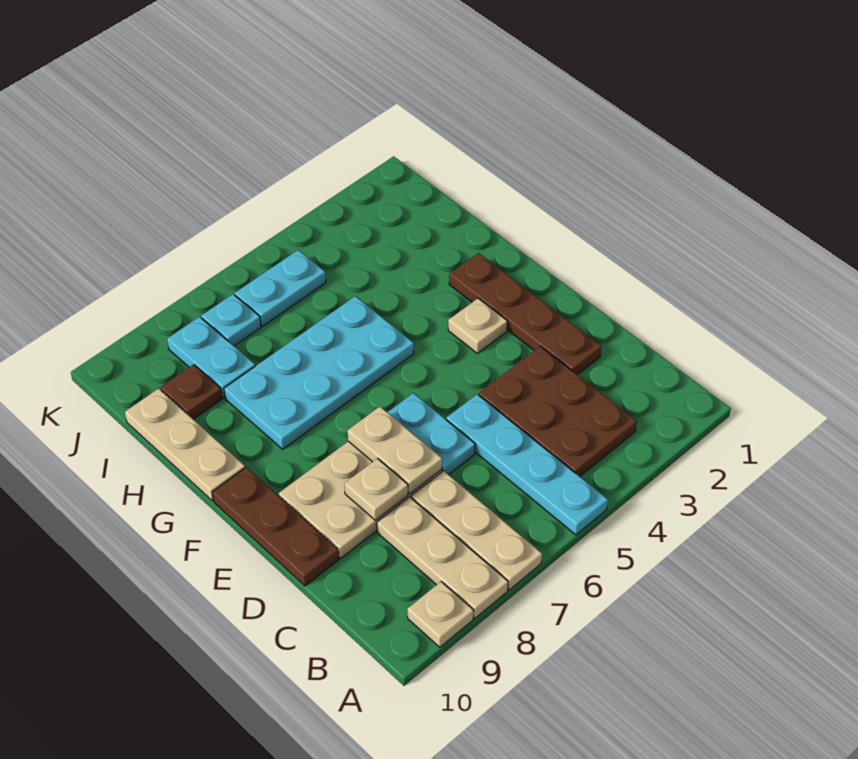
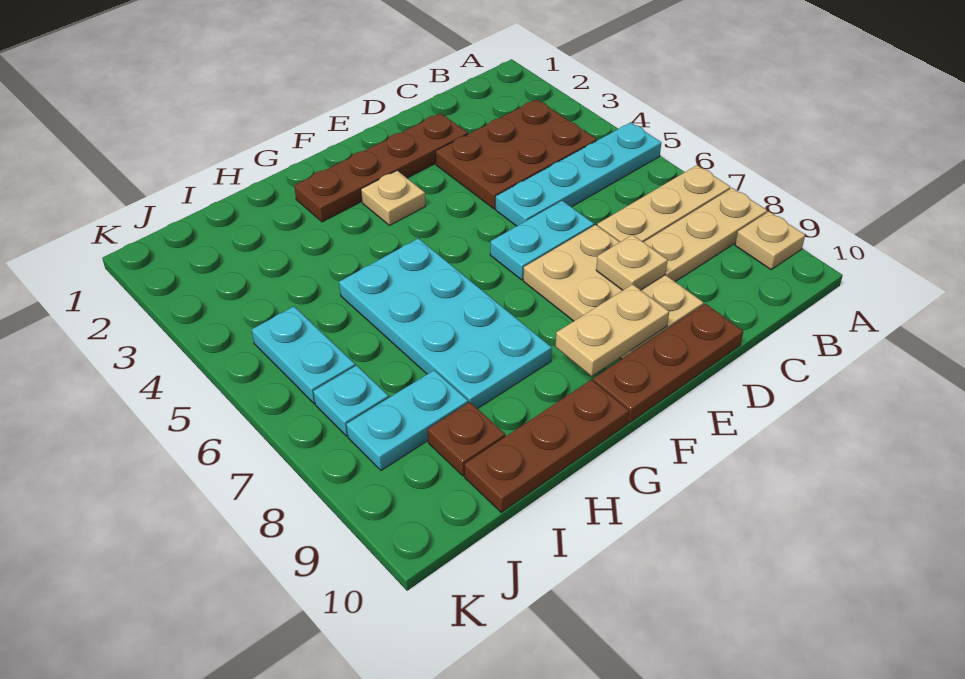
tan 1x2 plate [348,407,442,494] -> tan 1x2 plate moved to [555,284,669,376]
tan 1x3 plate [125,389,245,501] -> brown 1x3 plate [465,380,629,512]

